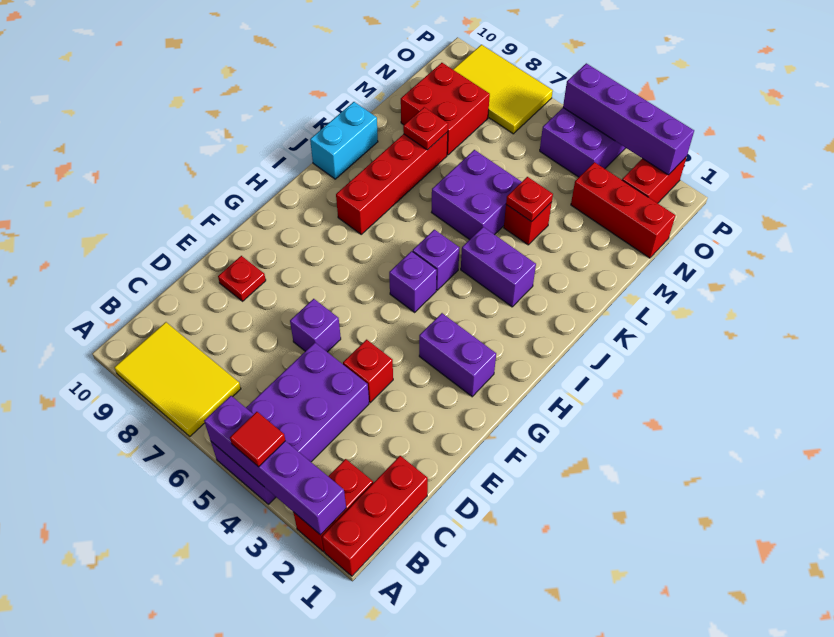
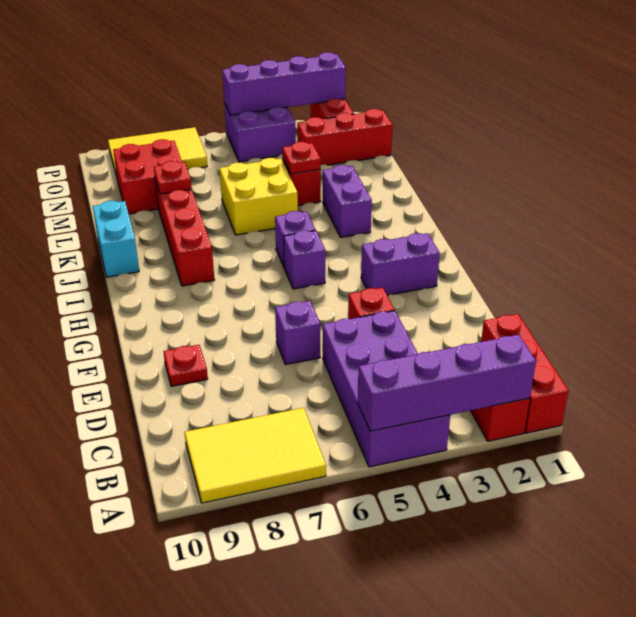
red 1x1 tile [230,412,285,467] -> none
purple 1x2 brick [461,227,536,307] -> purple 1x2 brick turned to [323,165,372,237]
purple 2x2 brick [431,150,521,240] -> yellow 2x2 brick [220,158,298,235]

